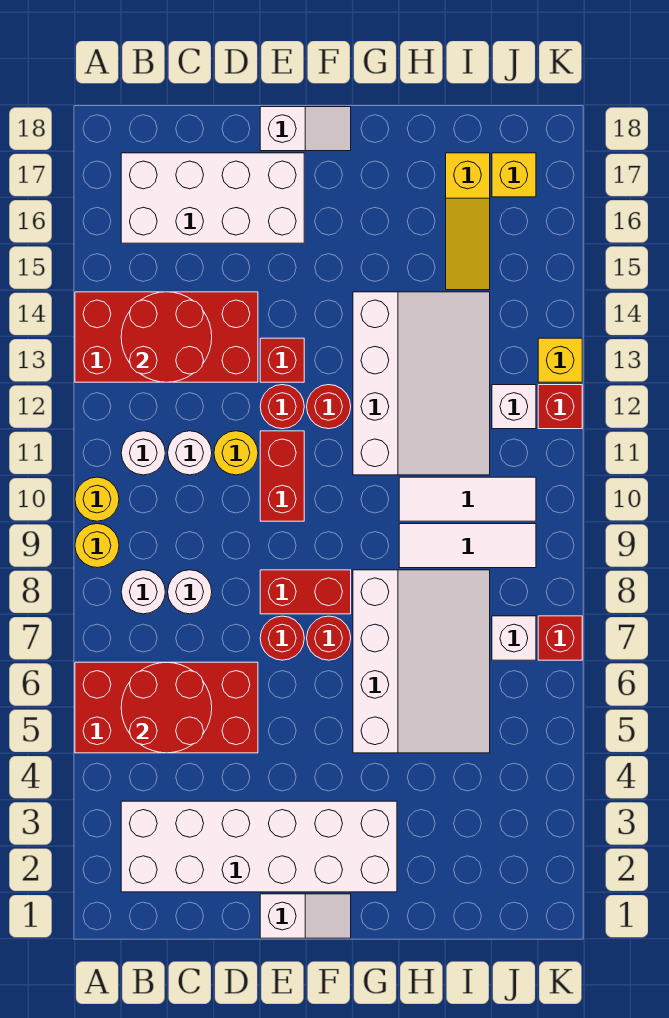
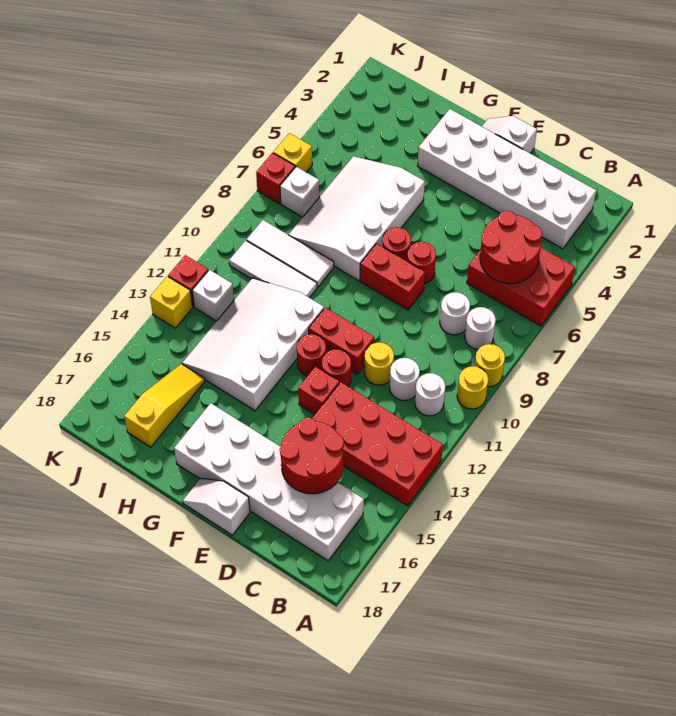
red 2x4 brick [75,662,258,753] -> red 2x3 brick [467,248,575,326]
red 2x2 round brick [121,292,212,382] -> red 2x2 round brick moved to [280,418,344,494]
white 2x4 brick [121,153,304,243] -> white 2x6 brick [174,403,364,561]
red 1x2 brick [260,431,304,521] -> red 1x2 brick turned to [309,307,374,375]
yellow 1x1 brick [492,153,536,197] -> yellow 1x1 brick moved to [273,133,312,172]

